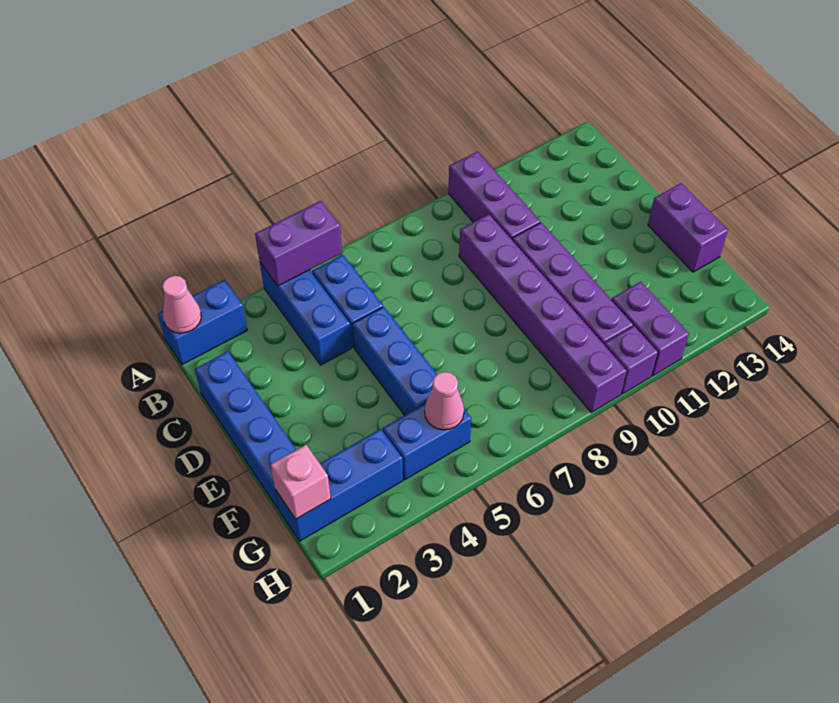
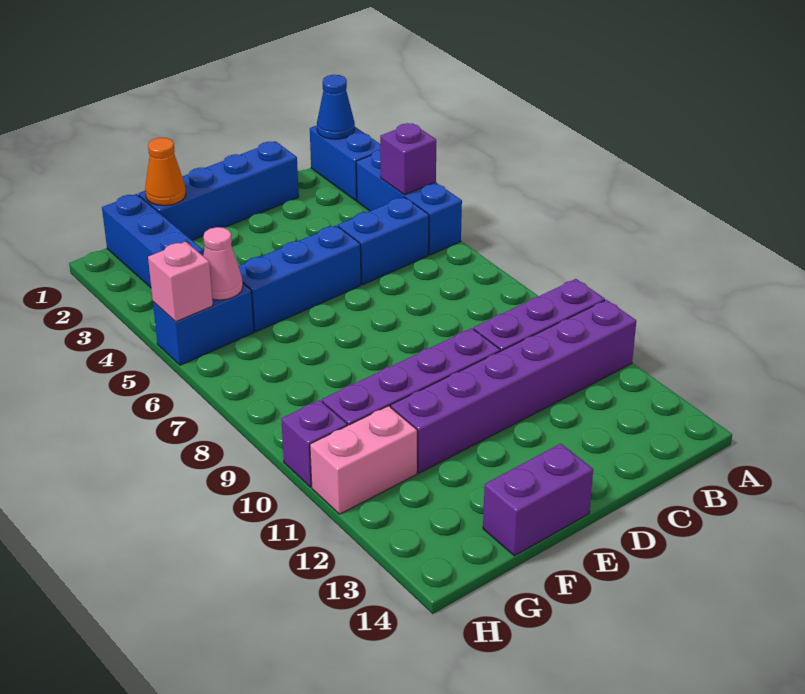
pink 1x1 cone [162,276,201,333] -> blue 1x1 cone [317,75,355,139]
blue 1x3 brick [260,263,352,365] -> blue 1x3 brick turned to [356,150,462,255]
purple 1x2 brick [255,201,342,286] -> purple 1x1 brick [380,123,436,195]
purple 1x6 brick [459,214,627,412] -> purple 1x6 brick moved to [391,300,636,473]
none -> orange 1x1 cone [145,138,186,206]
pink 1x1 brick [271,445,331,519] -> pink 1x1 brick moved to [148,242,213,322]
blue 1x2 brick [383,404,471,480] -> blue 1x2 brick turned to [153,284,254,365]
purple 1x2 brick [612,282,689,376] -> pink 1x2 brick [310,406,417,514]

